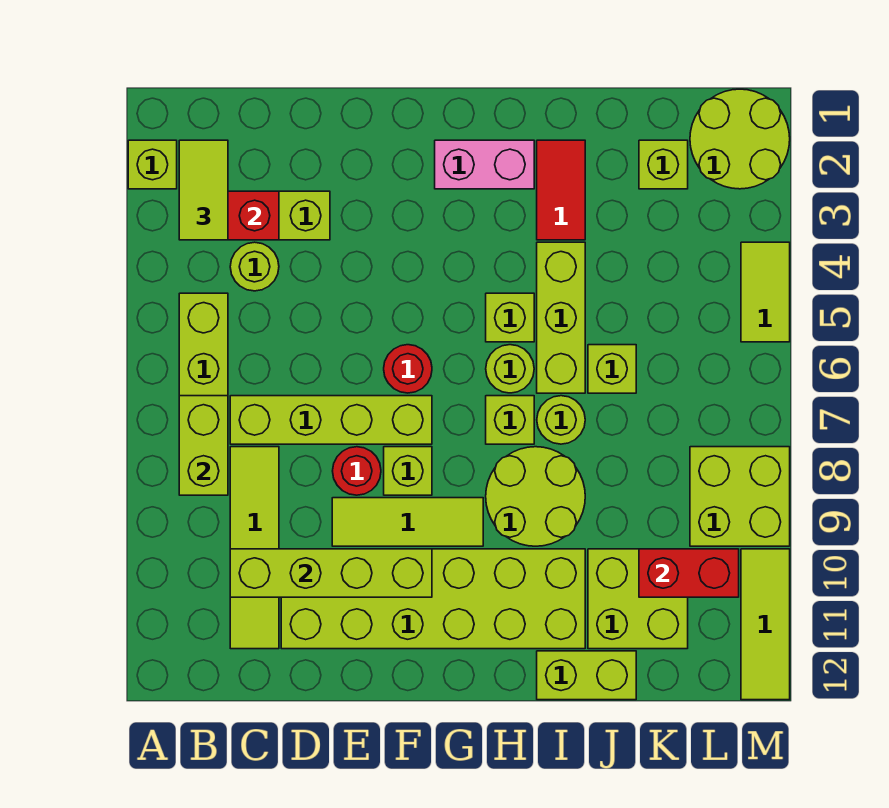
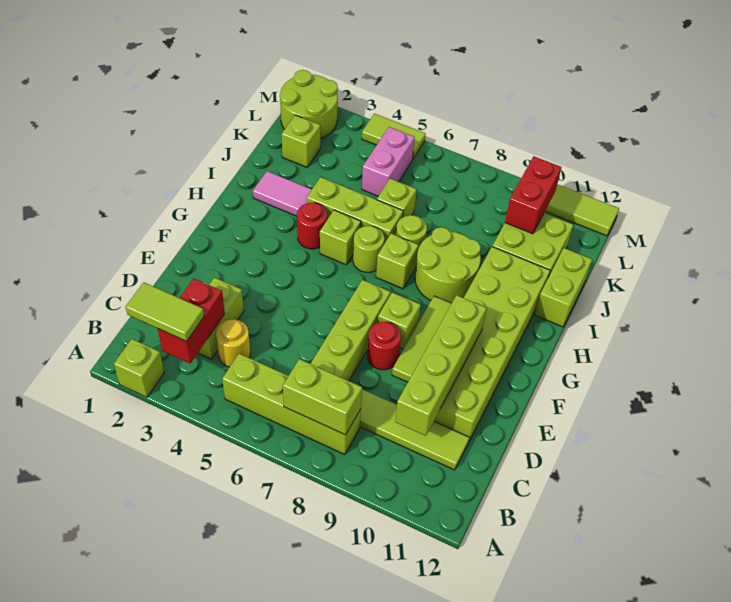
lime 1x1 round brick [230,242,279,291] -> yellow 1x1 round brick [216,319,250,367]
red 1x1 round brick [384,345,432,393] -> red 1x1 round brick moved to [297,203,327,249]
pink 1x2 brick [435,140,534,189] -> pink 1x2 brick moved to [362,127,415,196]
red 1x2 tile [537,140,585,240] -> pink 1x2 tile [253,171,312,216]
lime 2x2 brick [690,447,790,546] -> none

